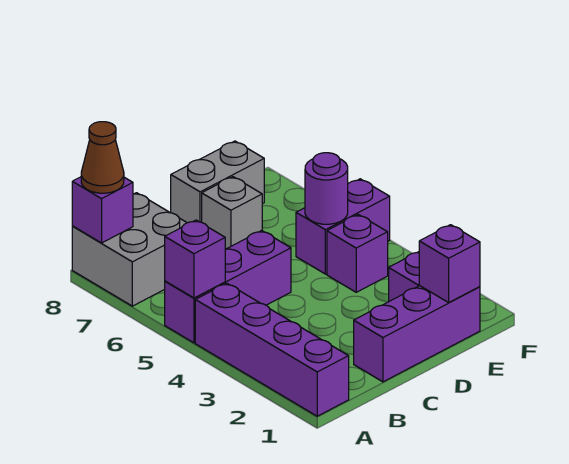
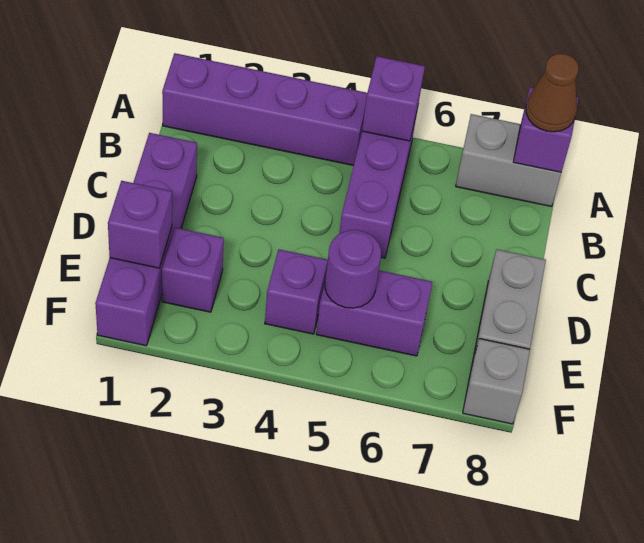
grey 2x2 brick [72,193,187,306] -> grey 1x2 brick [456,114,561,207]
purple 1x3 brick [354,286,480,382] -> purple 1x4 brick [95,133,197,346]
grey 1x1 brick [202,177,262,249] -> grey 1x1 brick moved to [463,339,530,424]
purple 1x2 brick [296,179,390,274] -> purple 1x2 brick turned to [316,271,432,356]

